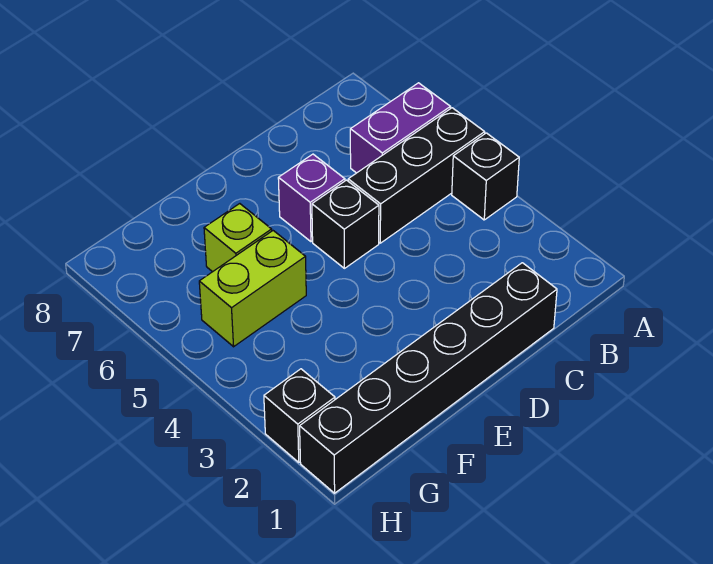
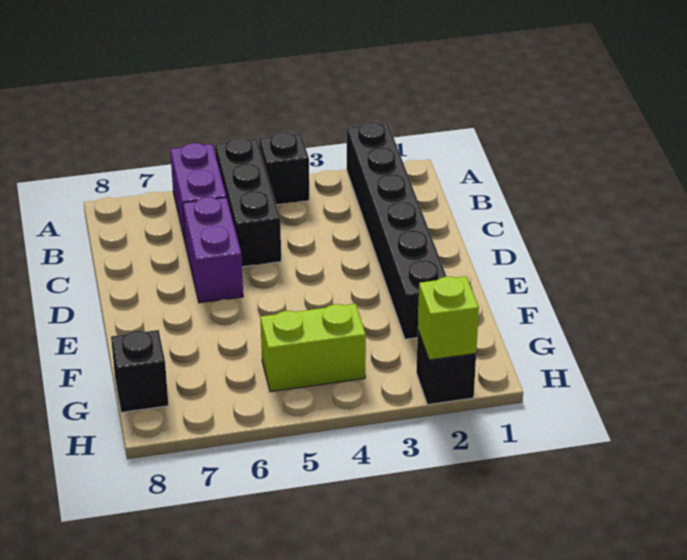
black 1x6 brick [300,263,557,493] -> black 1x6 brick moved to [347,122,447,339]
black 1x1 brick [312,180,379,268] -> black 1x1 brick moved to [111,330,169,412]
purple 1x1 brick [278,154,345,242] -> purple 1x2 brick [183,197,243,303]
lime 1x2 brick [199,231,306,347] -> lime 1x2 brick turned to [260,304,366,392]
lime 1x1 brick [204,204,272,272] -> lime 1x1 brick moved to [418,276,479,360]

